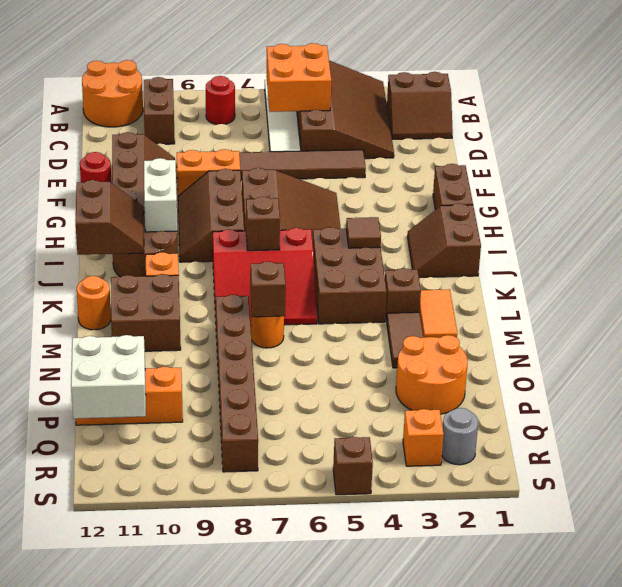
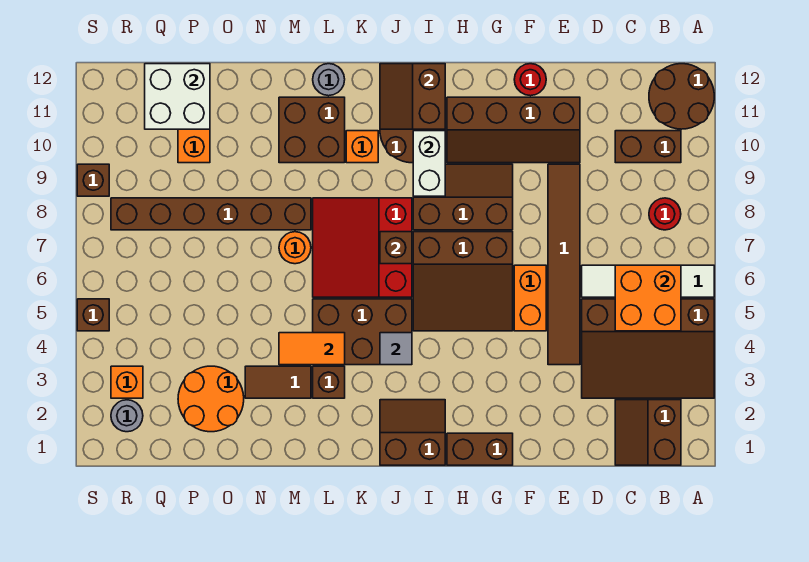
orange 2x2 round brick [82,60,143,127] -> brown 2x2 round brick [649,64,714,129]
orange 1x2 brick [177,149,240,196] -> orange 1x2 brick moved to [514,265,546,331]
white 1x2 brick [144,158,177,232] -> white 1x2 brick turned to [413,131,445,196]
brown 2x2 slope [76,180,144,255] -> brown 2x2 slope turned to [380,64,445,129]
brown 1x1 tile [346,217,381,248] -> grey 1x1 tile [380,333,412,365]
orange 1x2 tile [420,289,457,338] -> orange 1x2 tile moved to [279,333,345,365]
orange 1x1 round brick [77,276,111,330] -> grey 1x1 round brick [313,64,345,96]
brown 1x1 brick [250,261,286,317] -> brown 1x1 brick moved to [77,164,109,196]

